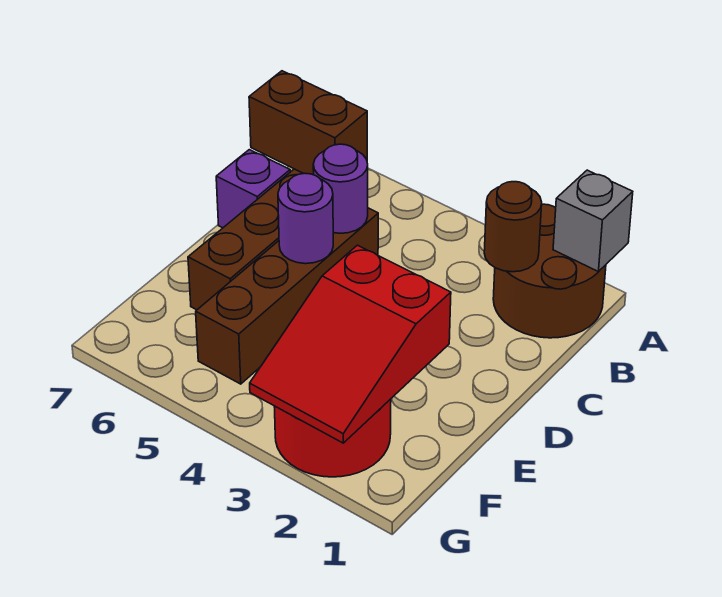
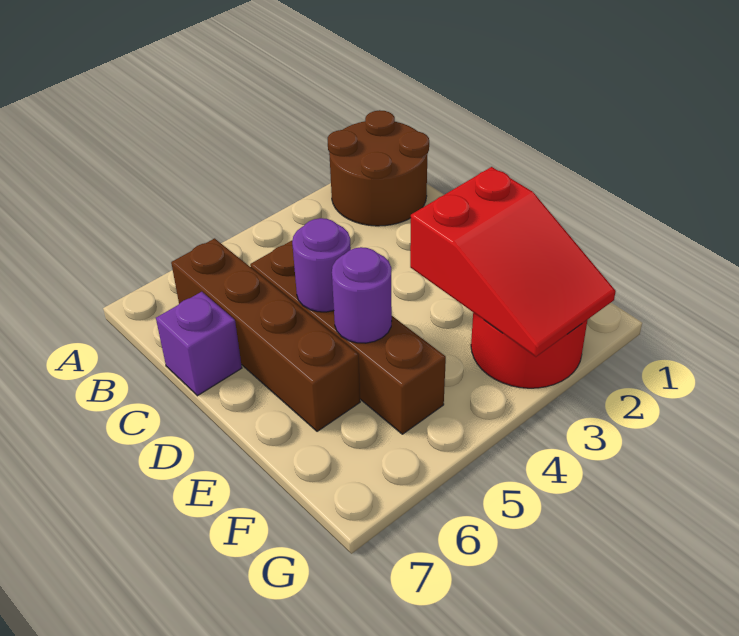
grey 1x1 brick [553,170,633,271] -> none
brown 1x1 round brick [484,182,542,272] -> none
brown 1x2 brick [249,71,367,175] -> none
purple 1x1 round brick [313,144,368,233] -> purple 1x1 round brick moved to [332,247,392,343]

